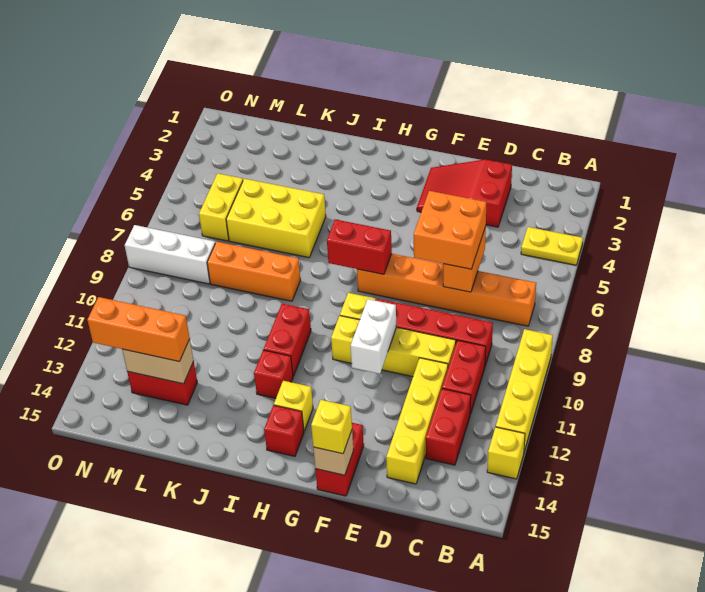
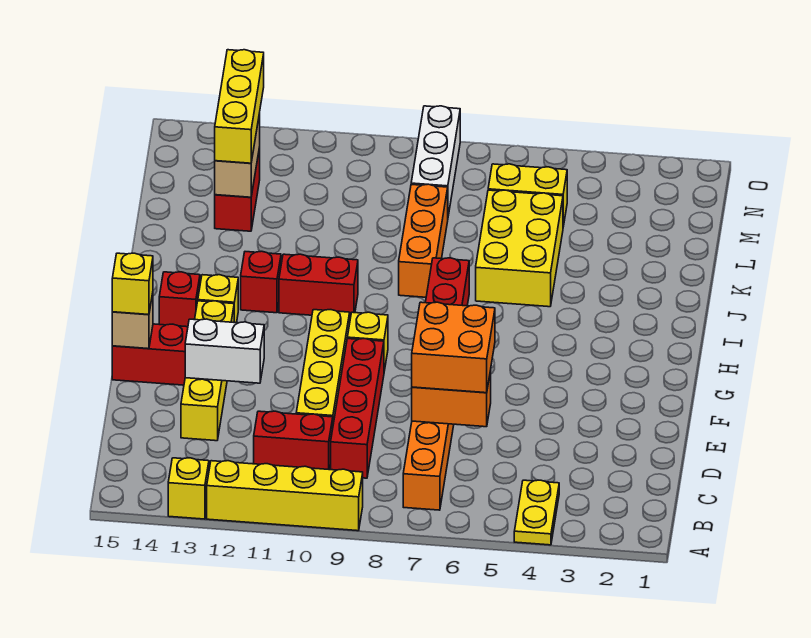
red 1x2 brick [426,389,471,465] -> none
red 2x3 slope [417,160,512,227] -> none
yellow 1x4 brick [386,358,448,484] -> yellow 1x4 brick turned to [181,301,234,441]
white 1x2 brick [351,299,396,374] -> white 1x2 brick moved to [185,319,264,383]
orange 1x3 brick [87,297,190,362] -> yellow 1x3 brick [215,50,264,163]

